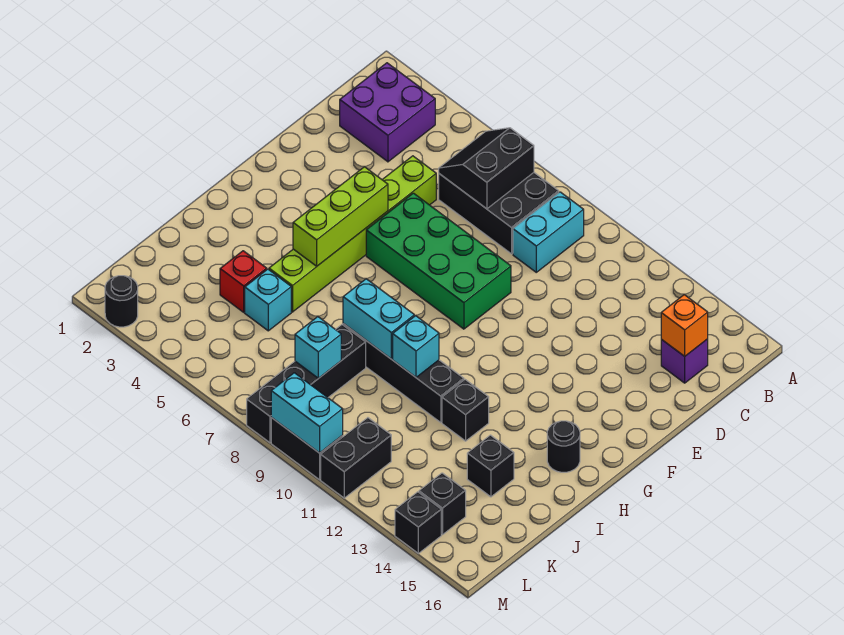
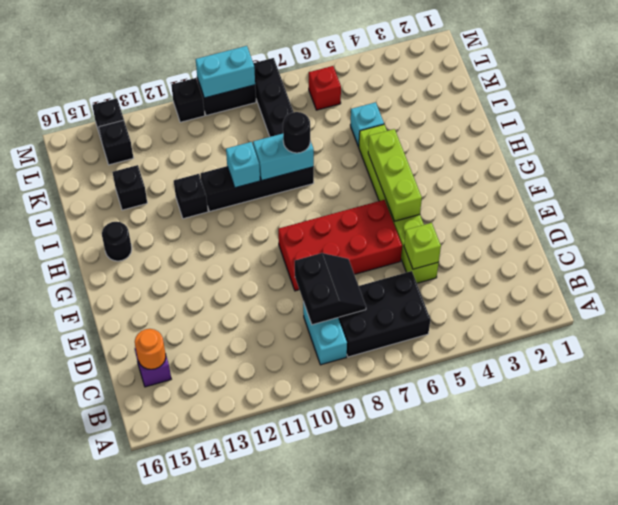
purple 2x2 brick [340,63,435,162] -> none
black 2x2 slope [439,128,534,209] -> black 2x2 slope moved to [295,253,366,325]
orange 1x1 brick [661,295,708,356] -> orange 1x1 round brick [135,329,166,369]
none -> lime 1x1 brick [404,223,441,269]
green 2x4 brick [366,193,511,329] -> red 2x4 brick [278,200,402,291]
red 1x1 brick [220,251,267,312] -> red 1x1 brick moved to [309,66,341,110]
cyan 1x1 brick [295,317,341,378] -> none
black 1x2 brick [321,418,391,498] -> black 1x1 brick [171,78,205,122]
black 1x1 round brick [105,276,138,327] -> black 1x1 round brick moved to [283,112,310,153]

